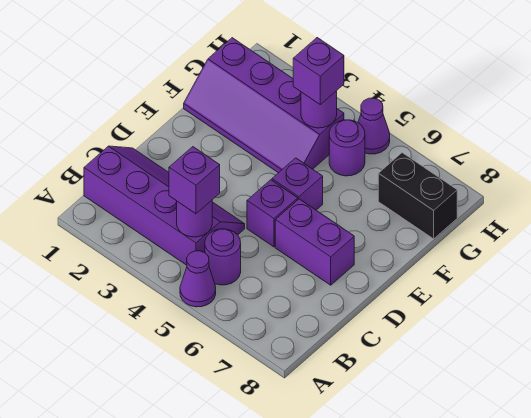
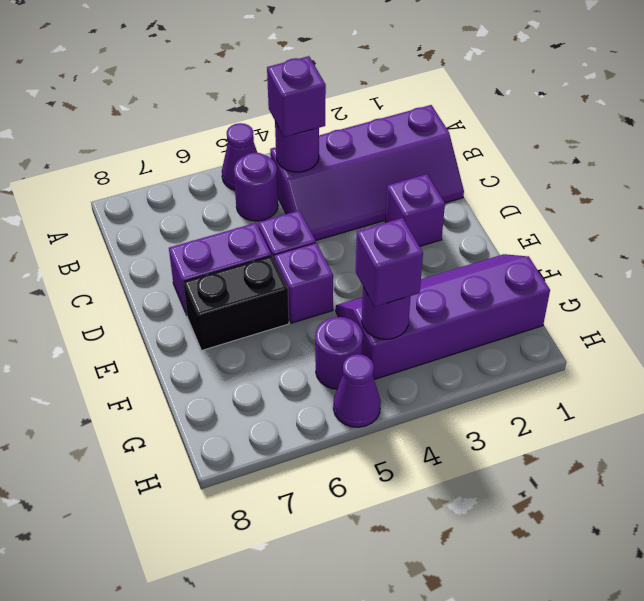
none -> purple 1x1 brick [386,174,445,246]
black 1x2 brick [378,153,457,239] -> black 1x2 brick moved to [183,256,289,350]

